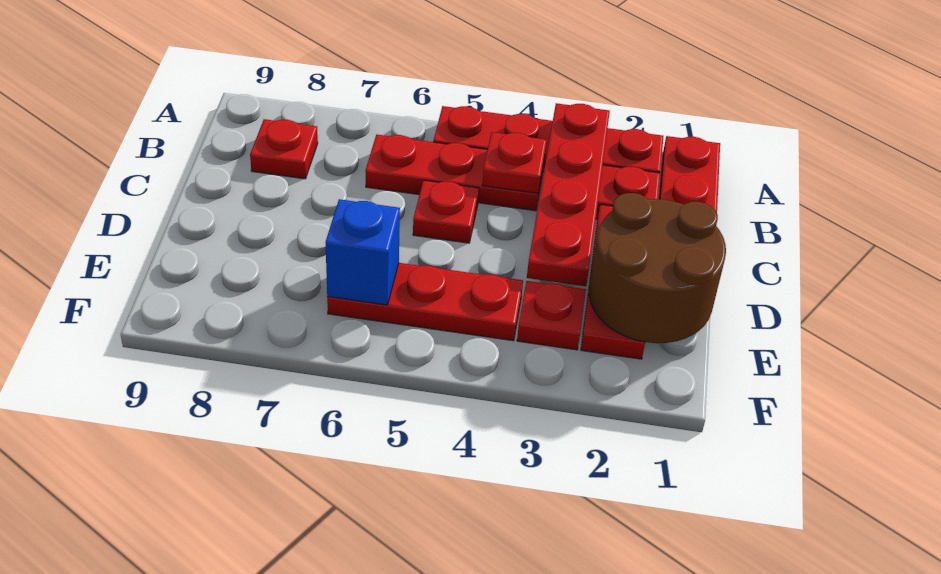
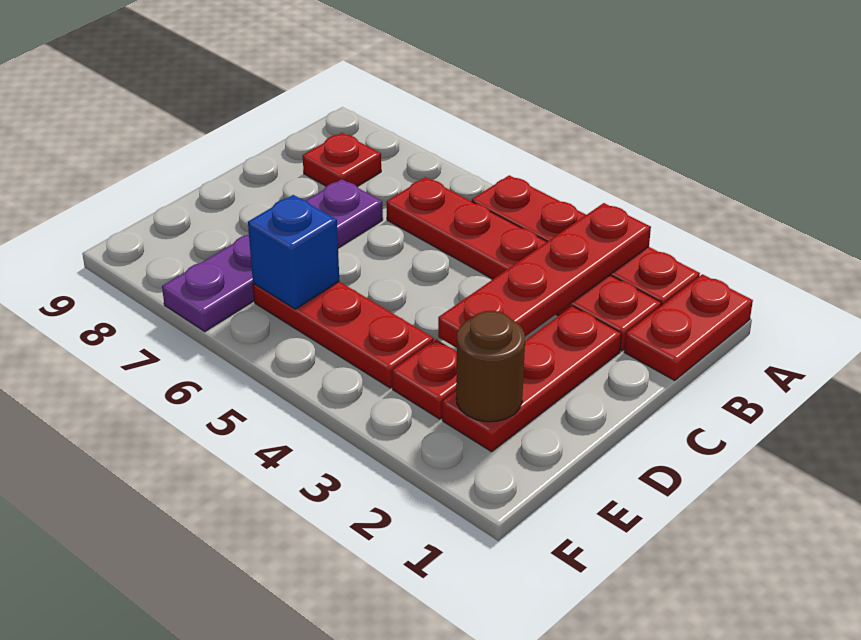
red 1x1 plate [482,132,547,193] -> none
red 1x1 plate [413,180,479,243] -> none
none -> purple 1x4 plate [162,179,383,331]
brown 2x2 round brick [589,193,726,343] -> brown 1x1 round brick [456,311,525,422]

